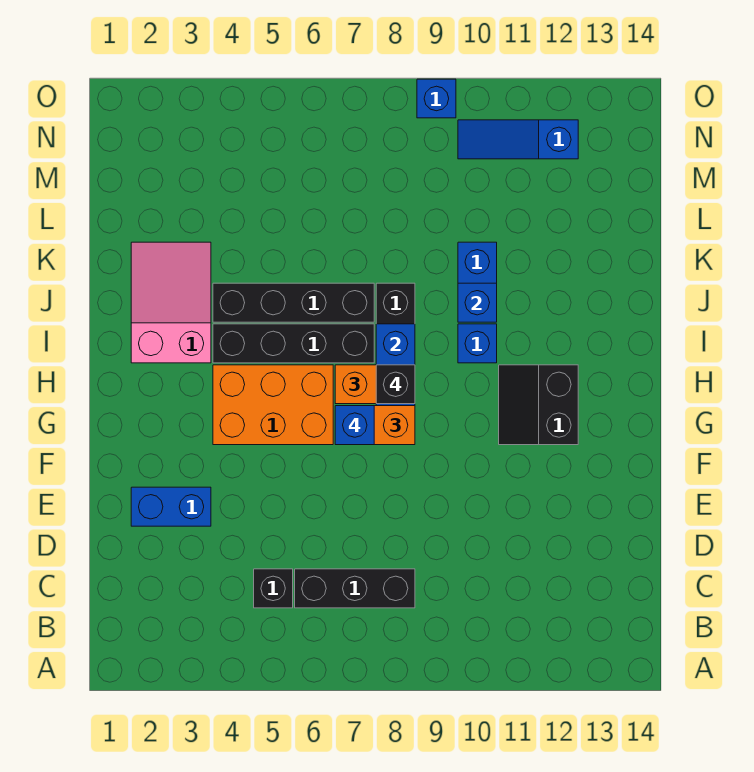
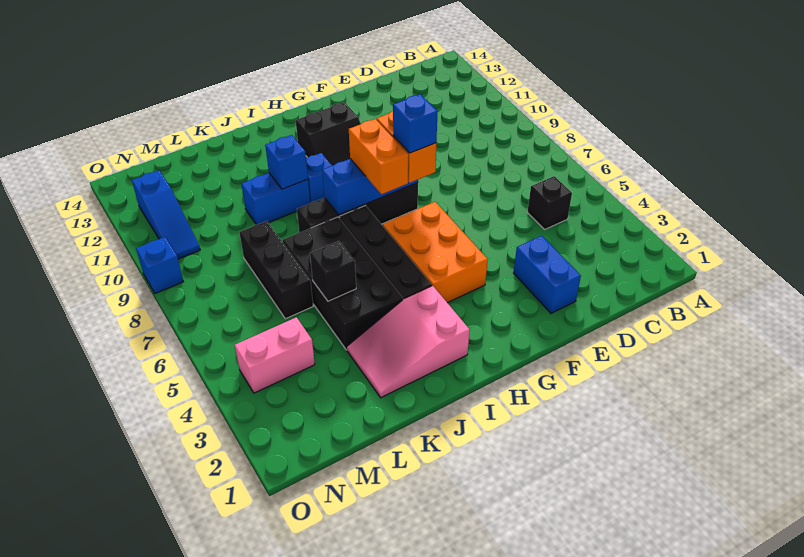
black 1x3 brick [295,569,415,608] -> black 1x3 brick moved to [239,221,313,319]
black 1x1 brick [376,365,415,404] -> black 1x1 brick moved to [310,241,356,301]
black 1x4 brick [213,283,374,322] -> black 2x4 brick [283,217,403,350]
none -> pink 1x2 brick [235,317,315,393]

